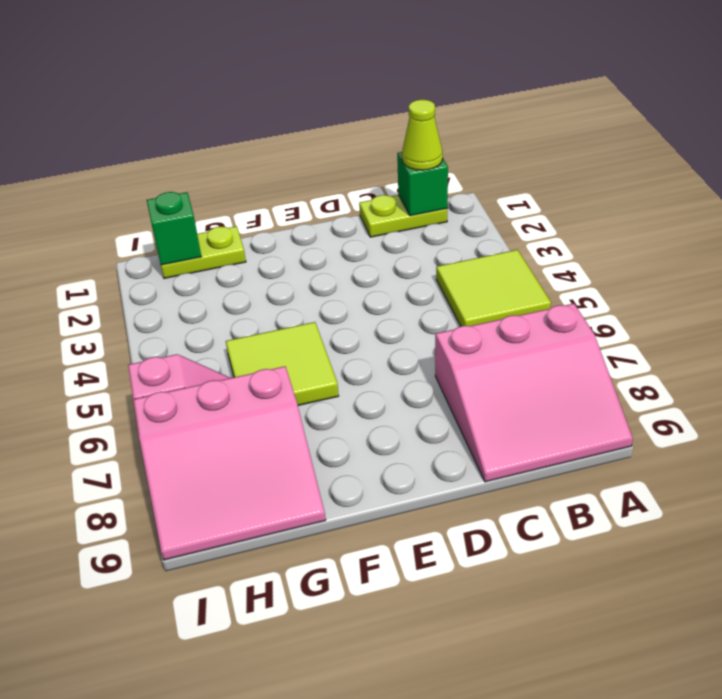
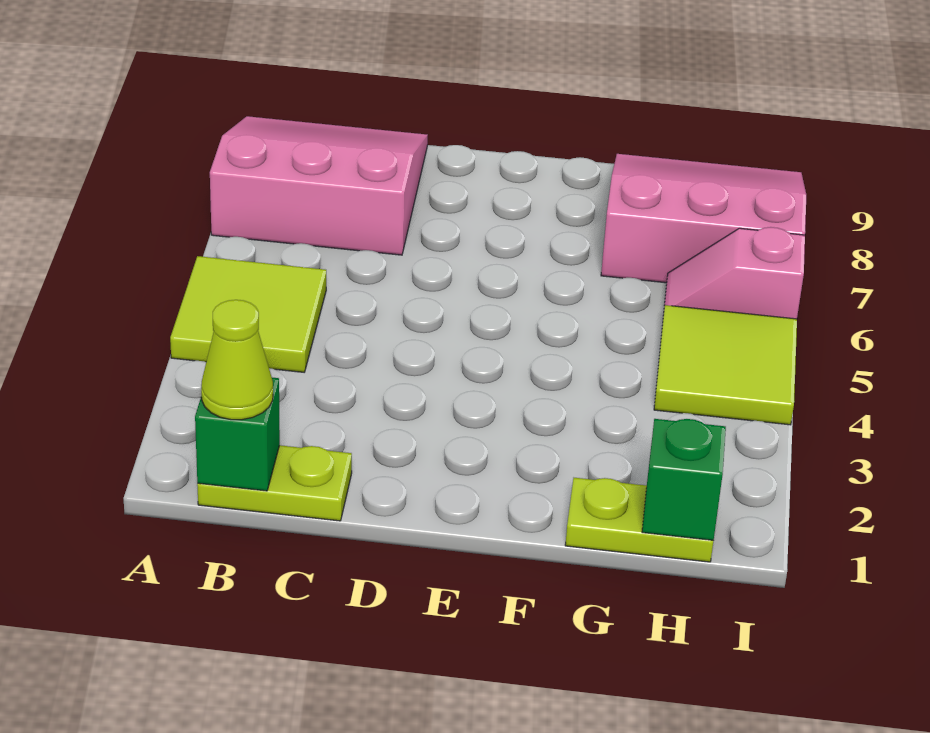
lime 2x2 tile [226,322,339,405] -> lime 2x2 tile moved to [654,305,797,425]

